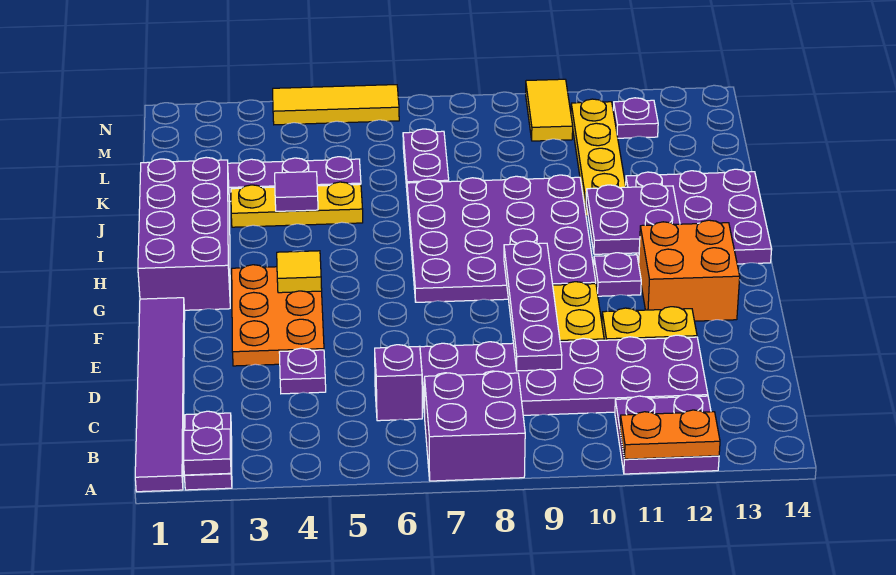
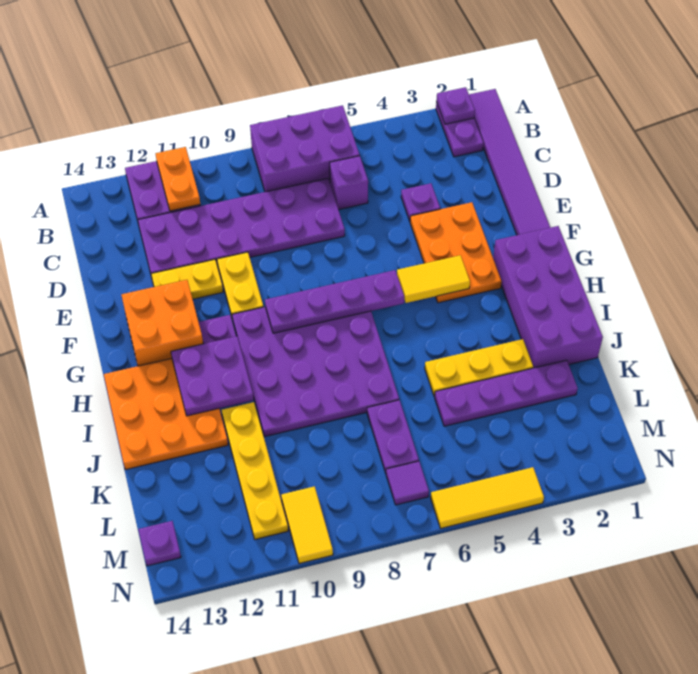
purple 2x2 brick [425,371,525,481] -> purple 2x3 brick [250,105,360,192]
orange 1x2 plate [620,410,720,459] -> orange 1x2 plate turned to [156,147,200,211]
purple 1x4 plate [504,241,562,371] -> purple 1x4 plate turned to [265,270,404,333]
yellow 1x1 tile [277,251,322,293] -> yellow 1x2 tile [397,255,470,303]
purple 3x3 plate [626,169,772,264] -> orange 3x3 plate [104,358,228,470]
purple 1x1 tile [275,172,318,211] -> purple 1x1 tile moved to [386,461,429,505]
purple 1x1 plate [613,98,658,138] -> purple 1x1 plate moved to [138,521,181,566]

